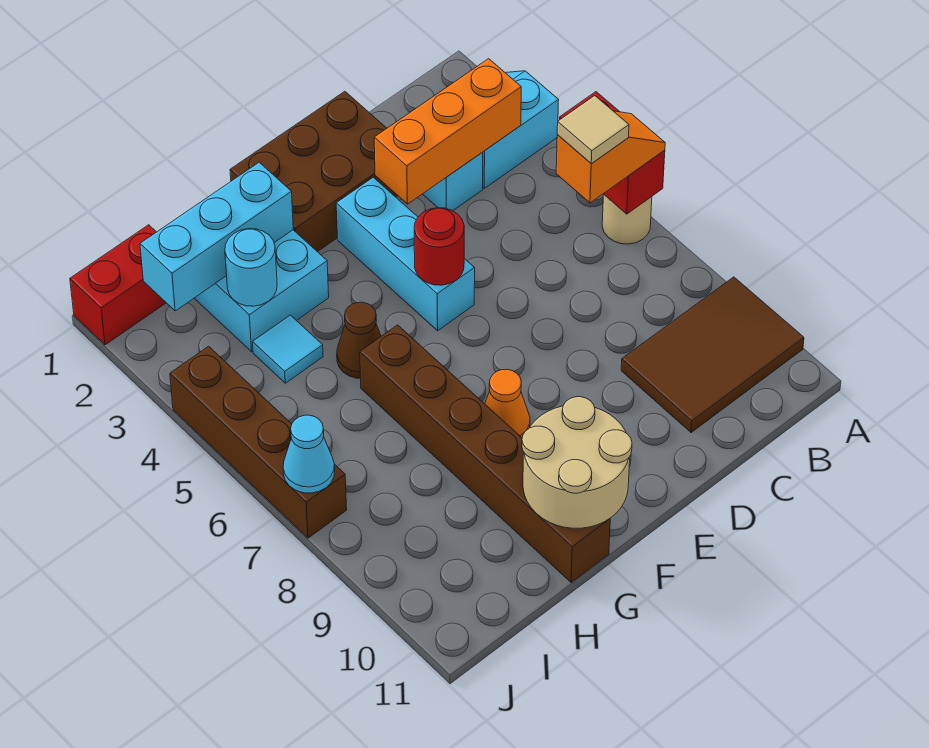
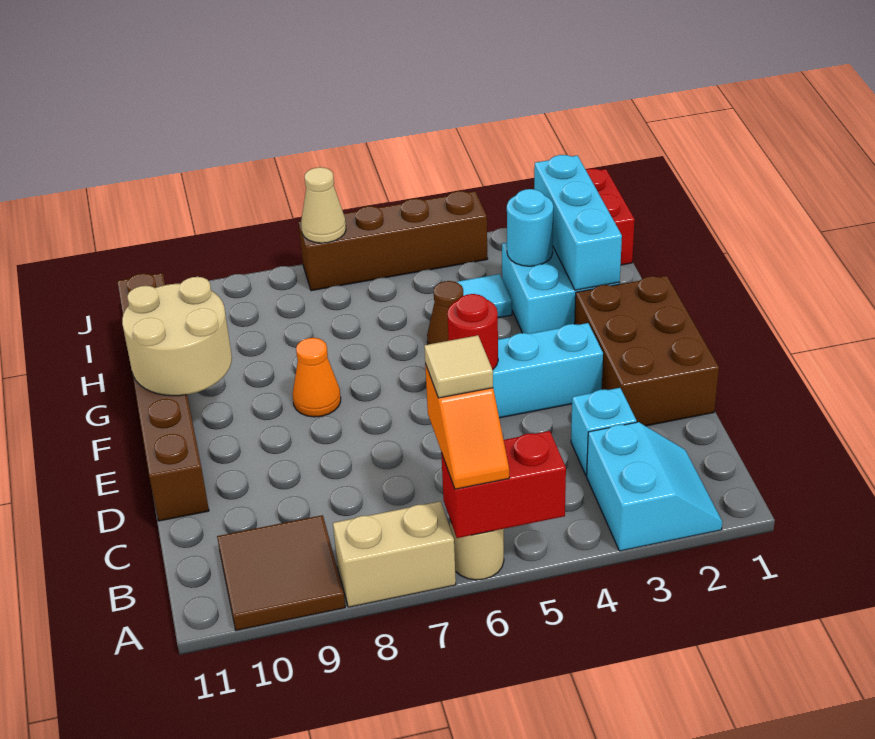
none -> tan 1x2 brick [333,501,456,607]
brown 2x3 tile [621,277,804,433] -> brown 2x2 tile [217,515,345,631]
orange 1x3 brick [374,59,521,204] -> none
brown 1x6 brick [360,325,610,582] -> brown 1x6 brick turned to [117,273,209,521]
cyan 1x1 cone [283,415,335,493] -> tan 1x1 cone [301,167,346,243]

